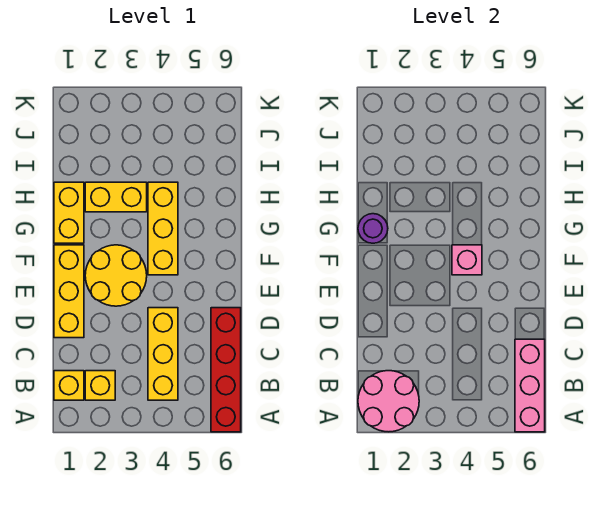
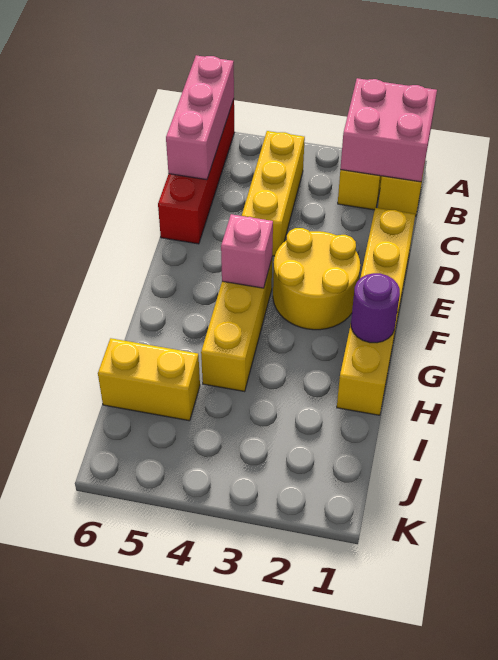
pink 2x2 round brick [358,371,419,432] -> pink 2x2 brick [340,78,437,182]
yellow 1x2 brick [85,182,147,212] -> yellow 1x2 brick moved to [98,338,200,421]

